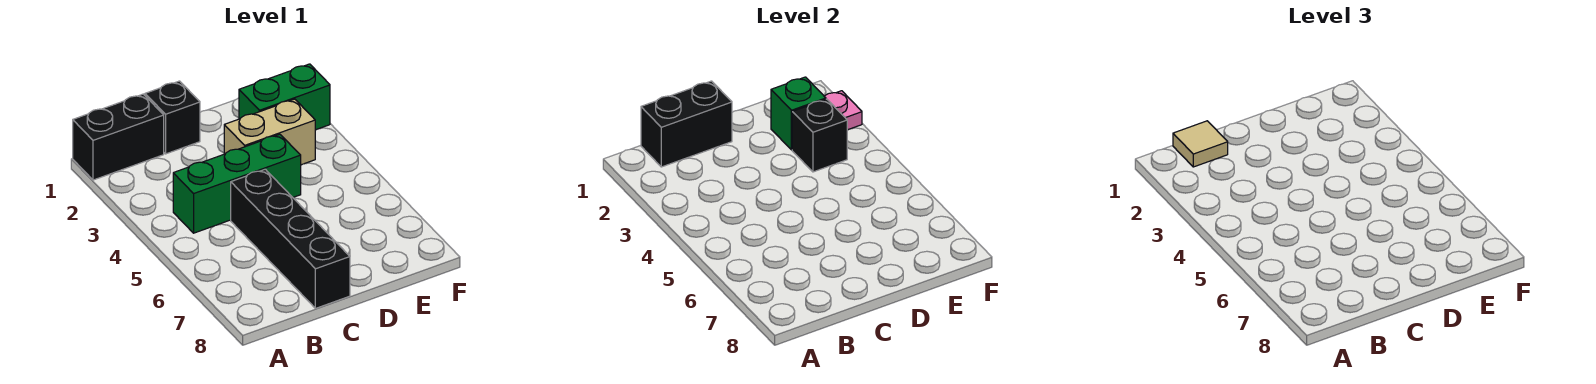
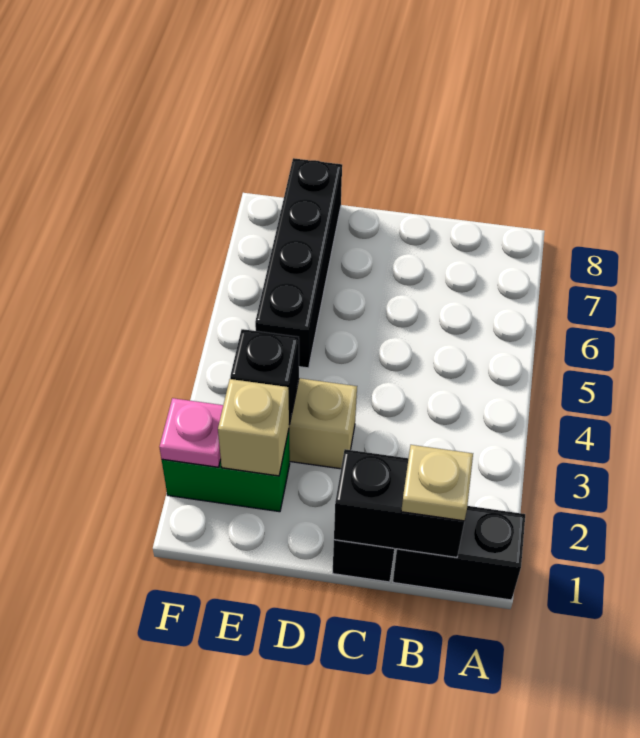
tan 1x1 tile [1173,121,1228,167] -> tan 1x1 plate [401,445,473,521]
green 1x3 brick [173,134,301,233] -> none
black 1x4 brick [231,169,350,308] -> black 1x4 brick moved to [255,158,342,368]
green 1x1 brick [771,77,826,150] -> tan 1x1 brick [218,379,289,476]

